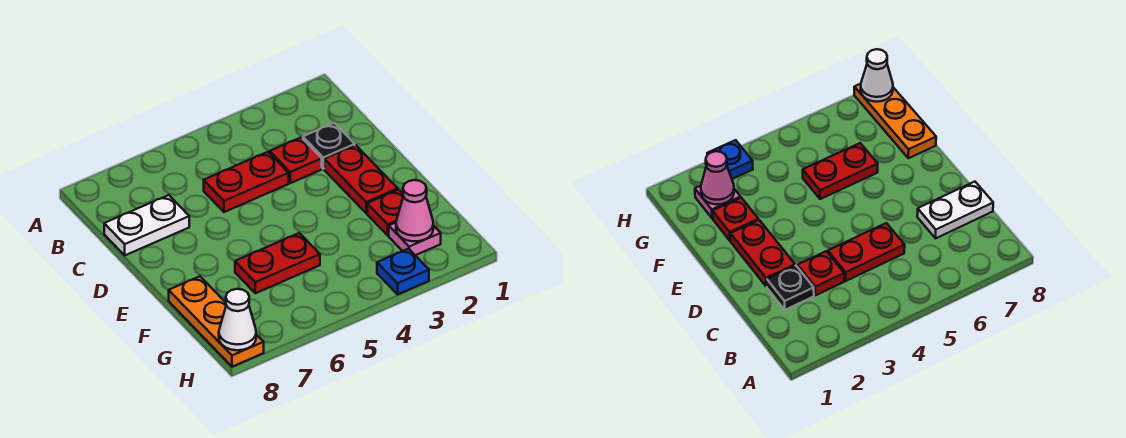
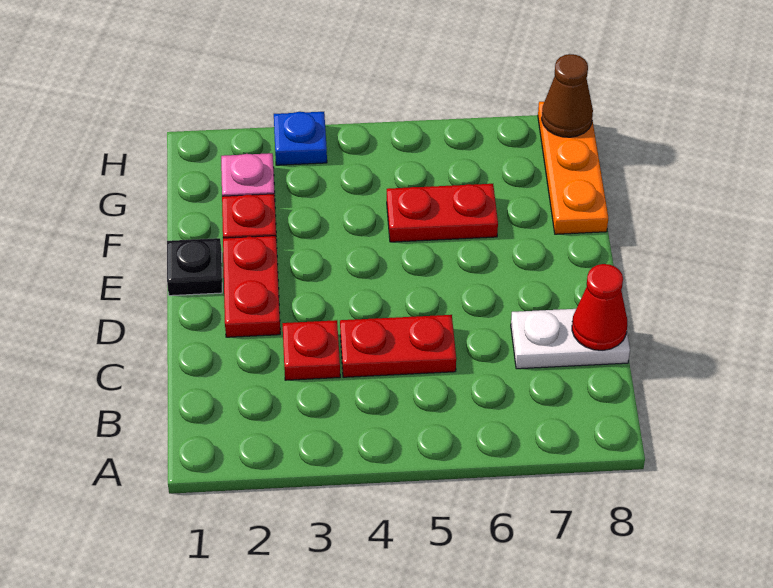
black 1x1 plate [303,123,355,169] -> black 1x1 plate moved to [167,238,222,296]
none -> red 1x1 cone [572,264,627,350]
pink 1x1 cone [396,180,433,241] -> none
white 1x1 cone [219,289,256,350] -> brown 1x1 cone [542,54,593,137]

